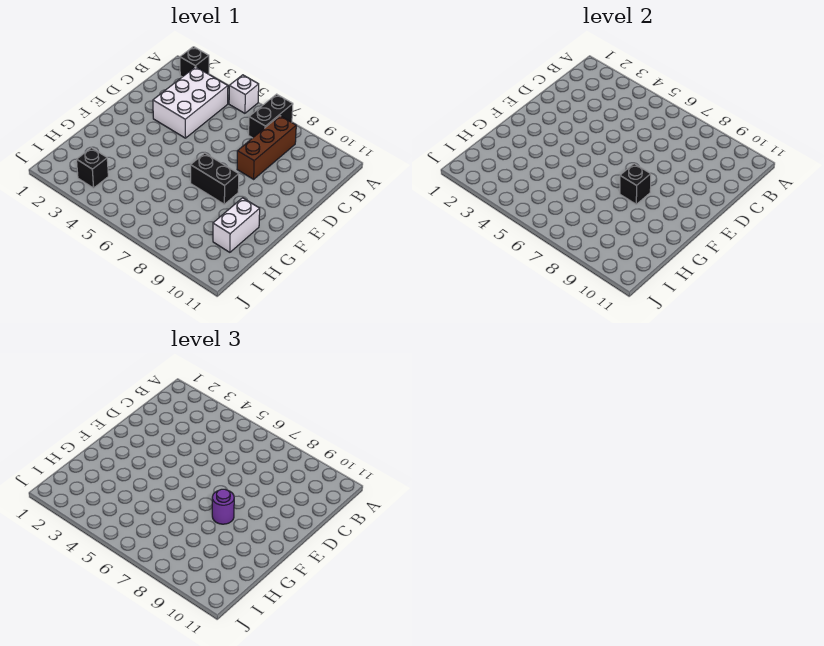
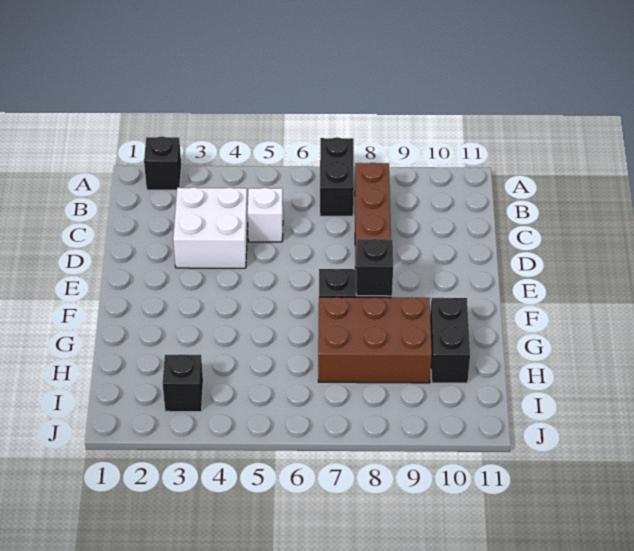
white 1x1 brick [229,75,259,113] -> white 1x1 brick moved to [247,188,283,242]
white 2x3 brick [153,67,228,138] -> white 2x2 brick [173,187,248,268]
purple 1x1 round brick [212,489,234,524] -> none
none -> brown 2x3 brick [318,297,432,383]
white 1x2 brick [213,198,260,252] -> black 1x2 brick [430,298,470,383]

